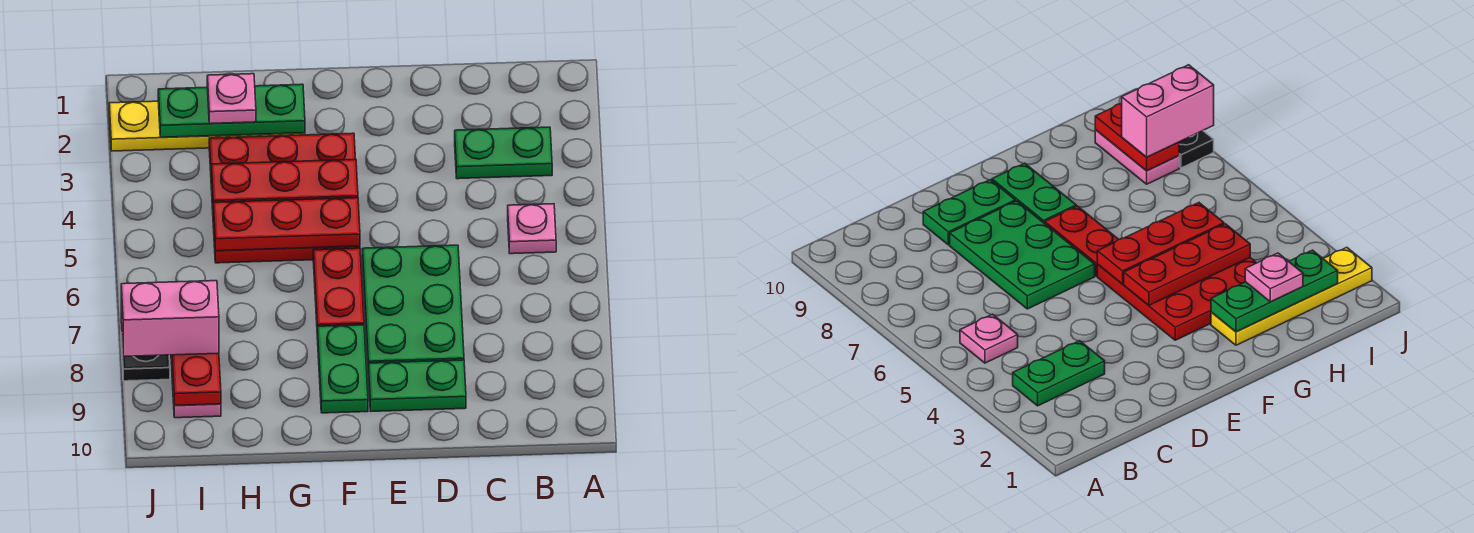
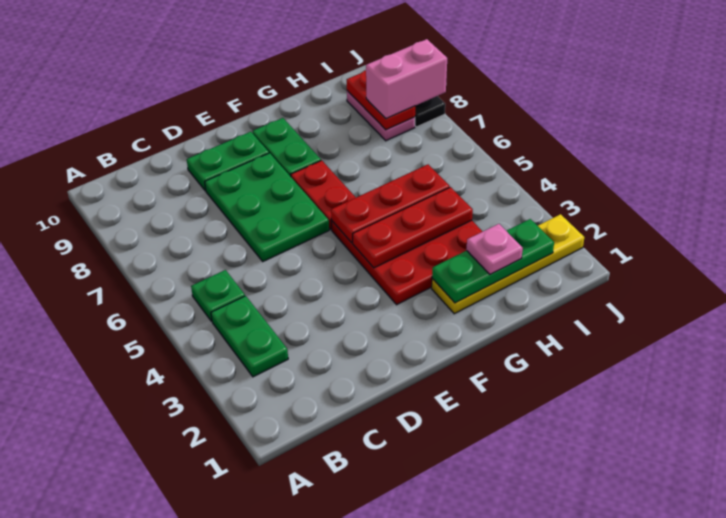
green 1x2 plate [455,127,552,179] -> green 1x2 plate turned to [211,296,288,377]
pink 1x1 plate [508,204,556,254] -> green 1x1 plate [191,270,245,321]

